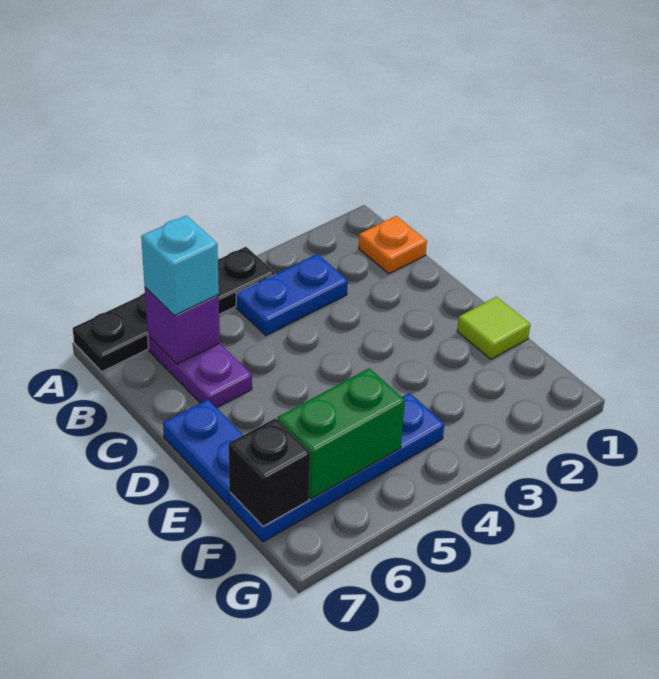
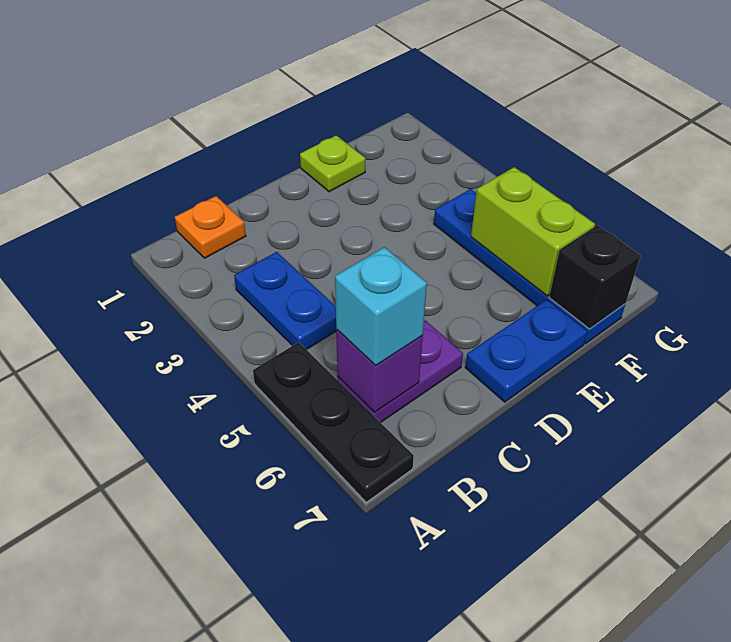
black 1x4 plate [73,247,275,372] -> black 1x3 plate [253,342,414,502]
lime 1x1 tile [457,297,530,359] -> lime 1x1 plate [300,135,365,192]
green 1x2 brick [278,368,405,499] -> lime 1x2 brick [471,167,595,296]

